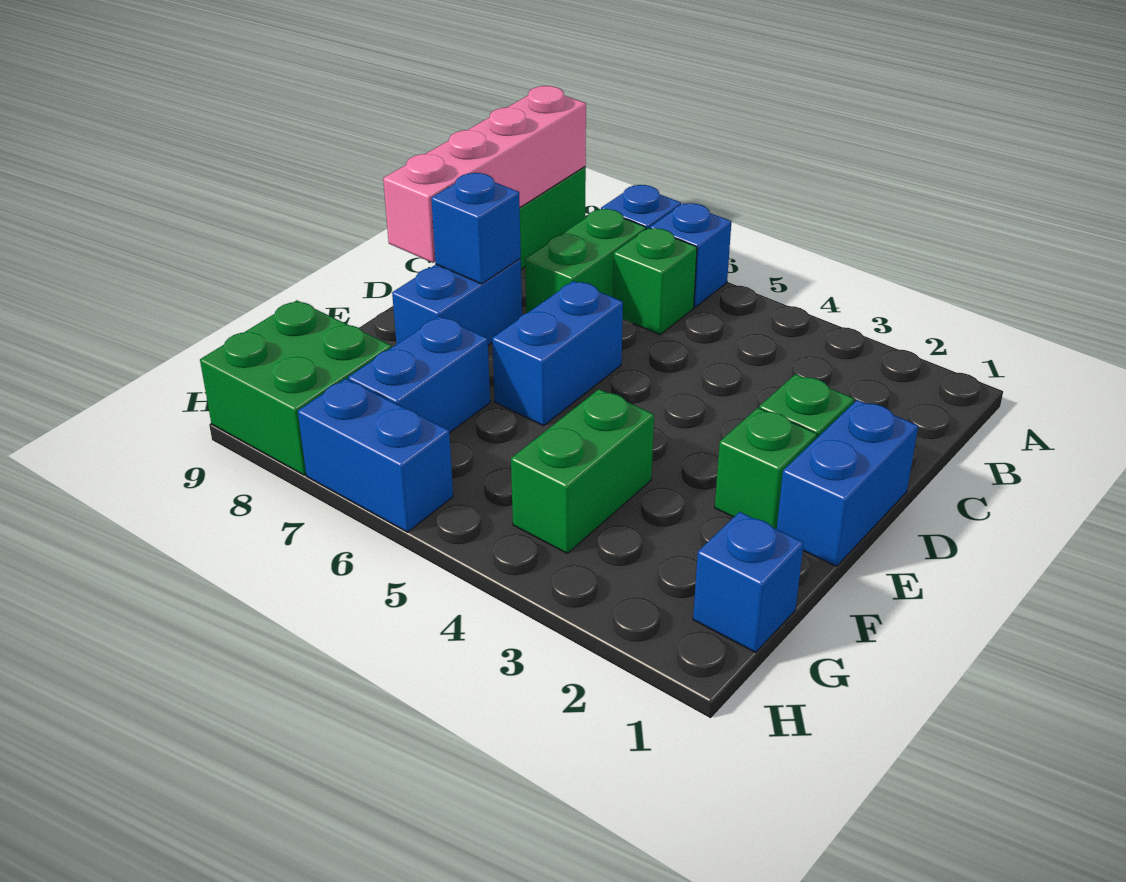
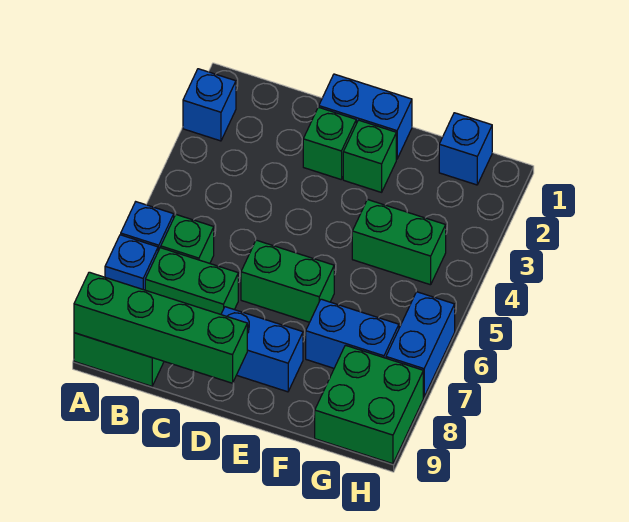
pink 1x4 brick [383,86,586,263] -> green 1x4 brick [74,272,247,383]
blue 1x2 brick [492,281,623,426] -> green 1x2 brick [241,240,334,322]
blue 1x1 brick [431,173,521,284] -> blue 1x1 brick moved to [183,69,236,141]

